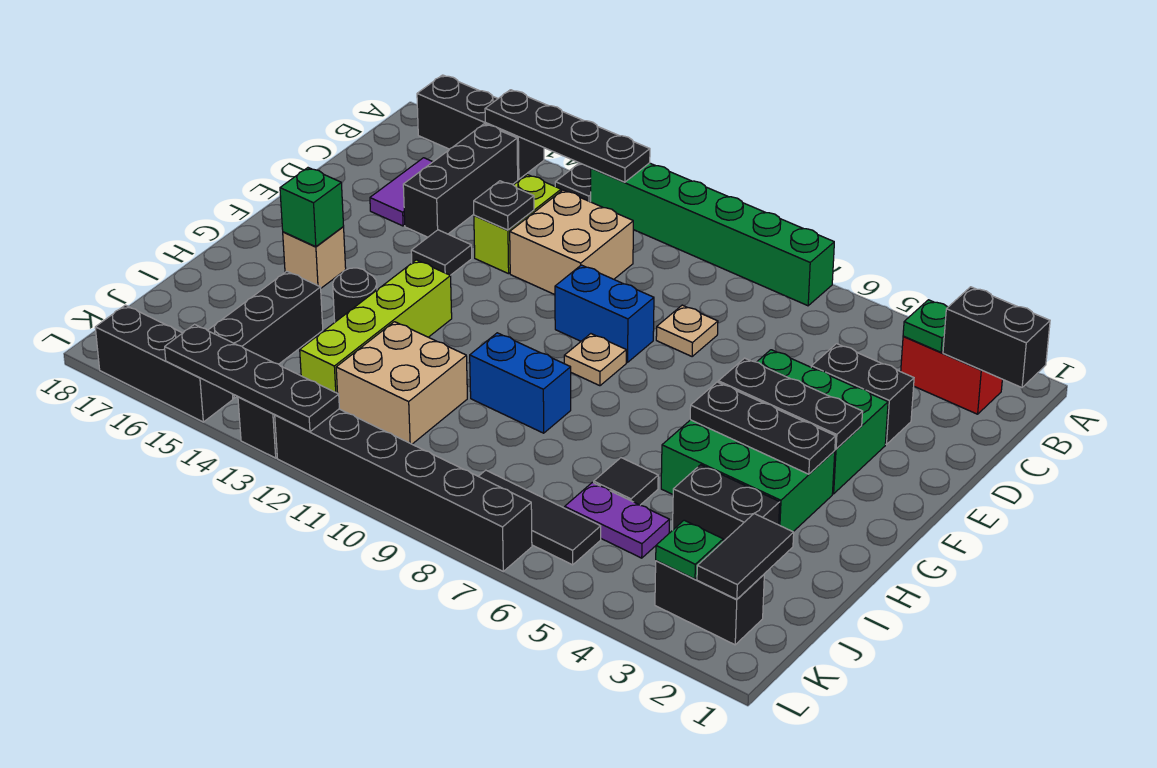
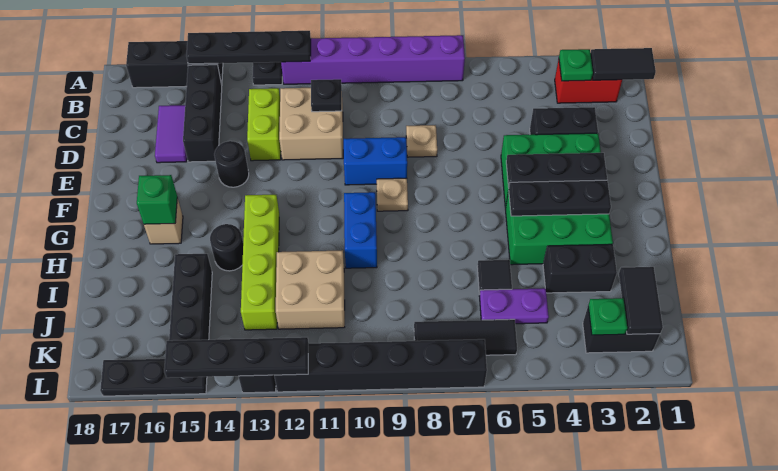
green 1x6 brick [591,163,834,306] -> purple 1x6 brick [281,35,465,84]
black 1x2 brick [943,287,1050,388] -> black 1x2 tile [590,48,656,80]
black 1x1 plate [474,181,534,230] -> black 1x1 plate moved to [311,79,342,112]
black 1x1 tile [411,230,472,275] -> black 1x1 round brick [214,141,249,187]
blue 1x2 brick [470,333,571,433] -> blue 1x2 brick turned to [344,192,377,268]
black 1x3 brick [95,305,233,422] -> black 1x3 plate [100,359,207,396]

